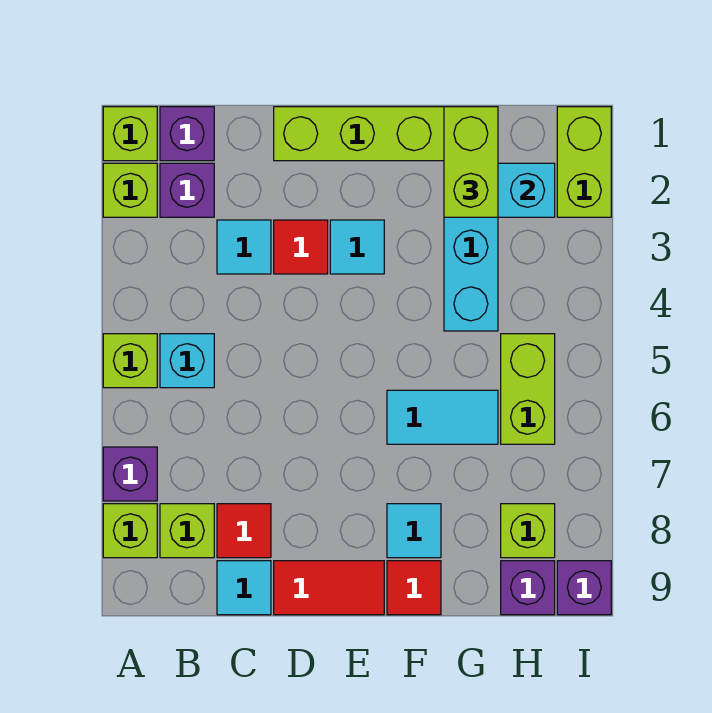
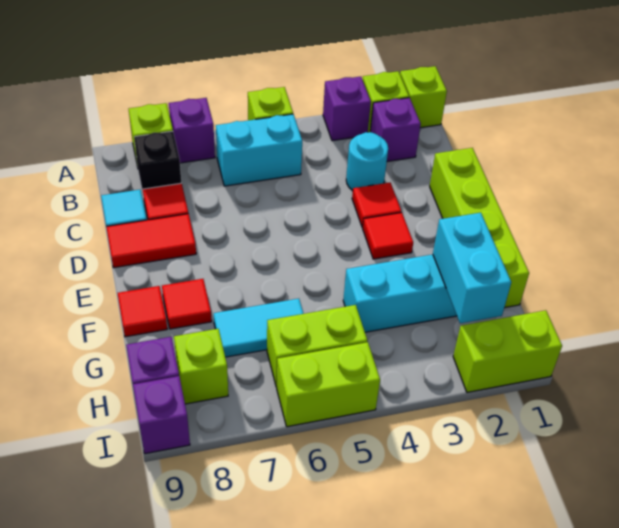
purple 1x1 brick [160,107,214,161] -> purple 1x1 brick moved to [323,77,371,141]
cyan 1x1 brick [160,334,214,388] -> cyan 1x2 brick [216,114,302,186]
lime 1x1 brick [160,504,214,558] -> black 1x1 brick [134,131,181,197]
cyan 1x1 tile [217,220,271,274] -> cyan 1x1 round brick [346,132,388,191]
red 1x2 tile [274,561,384,615] -> red 1x2 tile turned to [106,214,196,268]
cyan 1x1 tile [330,220,384,274] -> red 1x1 tile [363,212,413,259]
cyan 1x2 tile [387,390,498,444] -> cyan 1x2 tile turned to [214,299,304,357]
cyan 1x1 tile [387,504,441,558] -> red 1x1 tile [162,279,212,329]
lime 1x2 brick [444,107,498,217] -> lime 1x2 brick moved to [277,342,380,427]

